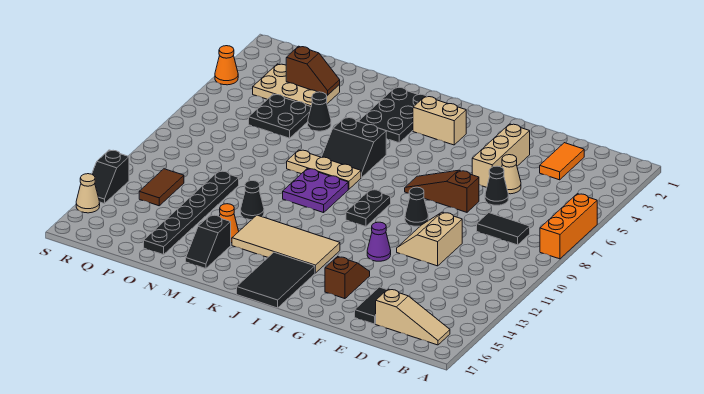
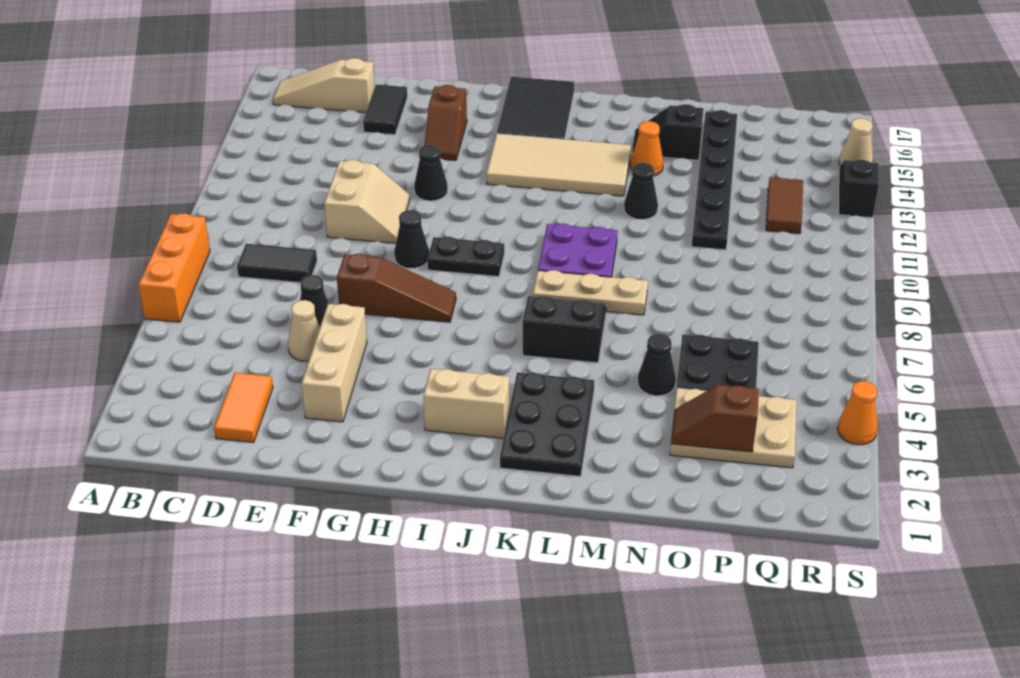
purple 1x1 cone [367,222,391,261] -> black 1x1 cone [414,145,448,201]
black 1x2 plate [346,189,391,226] -> black 1x2 plate turned to [427,237,504,277]
black 1x2 slope [186,215,231,269] -> black 1x2 slope turned to [632,104,704,160]

